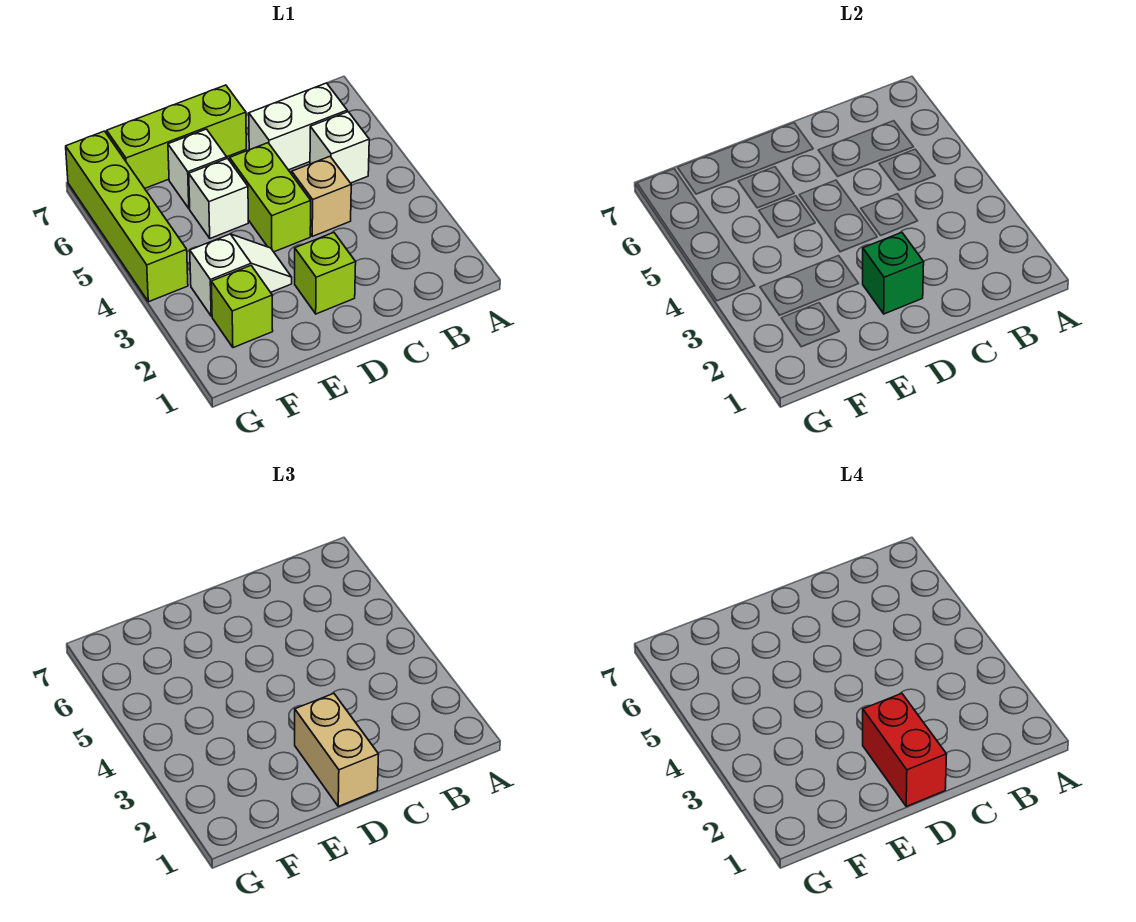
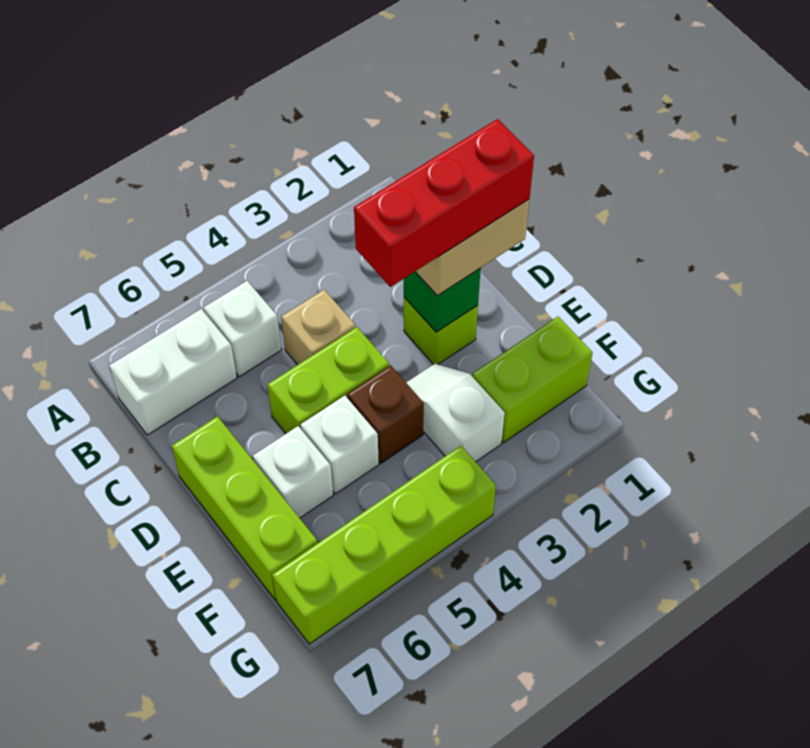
white 1x2 brick [249,83,347,170] -> white 1x2 brick turned to [109,309,237,435]
red 1x2 brick [863,693,947,806] -> red 1x3 brick [354,119,534,287]
none -> brown 1x1 brick [347,365,424,463]
lime 1x1 brick [211,266,273,348] -> lime 1x2 brick [473,317,592,443]

